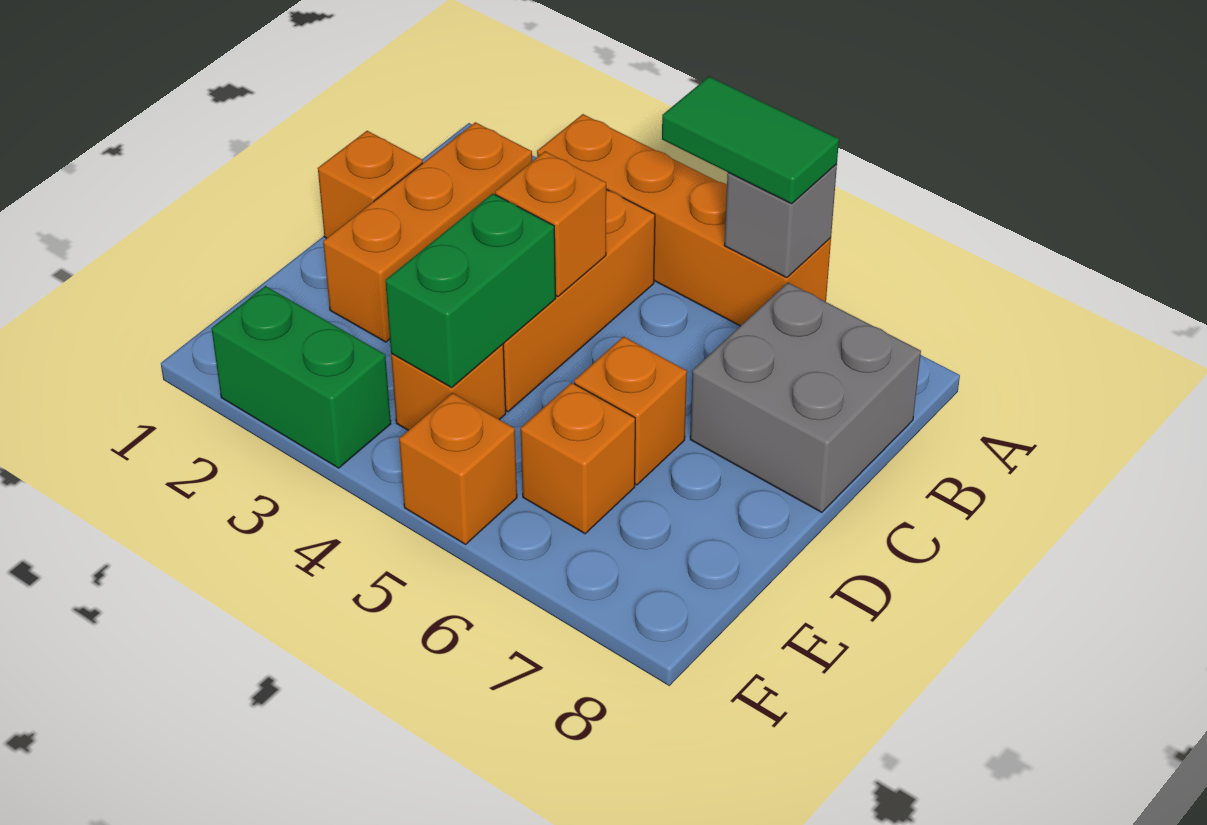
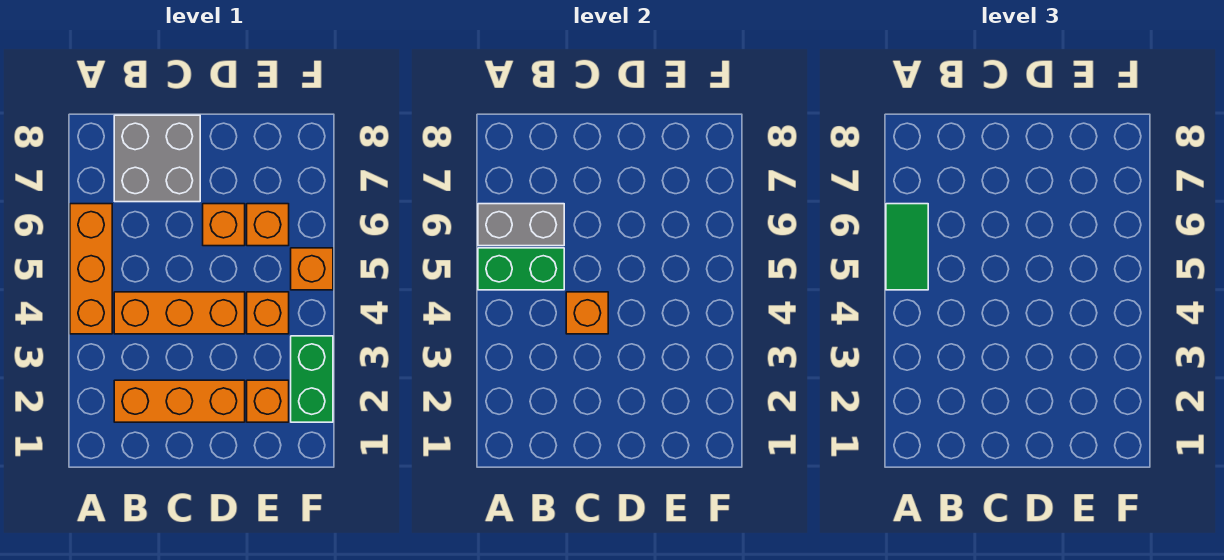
orange 1x4 brick [537,114,831,326] -> orange 1x3 brick [70,204,112,334]
grey 1x1 brick [724,164,837,278] -> grey 1x2 brick [478,204,564,246]
orange 1x1 brick [318,131,423,238] -> orange 1x1 brick moved to [247,380,289,422]
green 1x2 brick [385,193,556,388] -> green 1x2 brick moved to [478,248,564,290]

